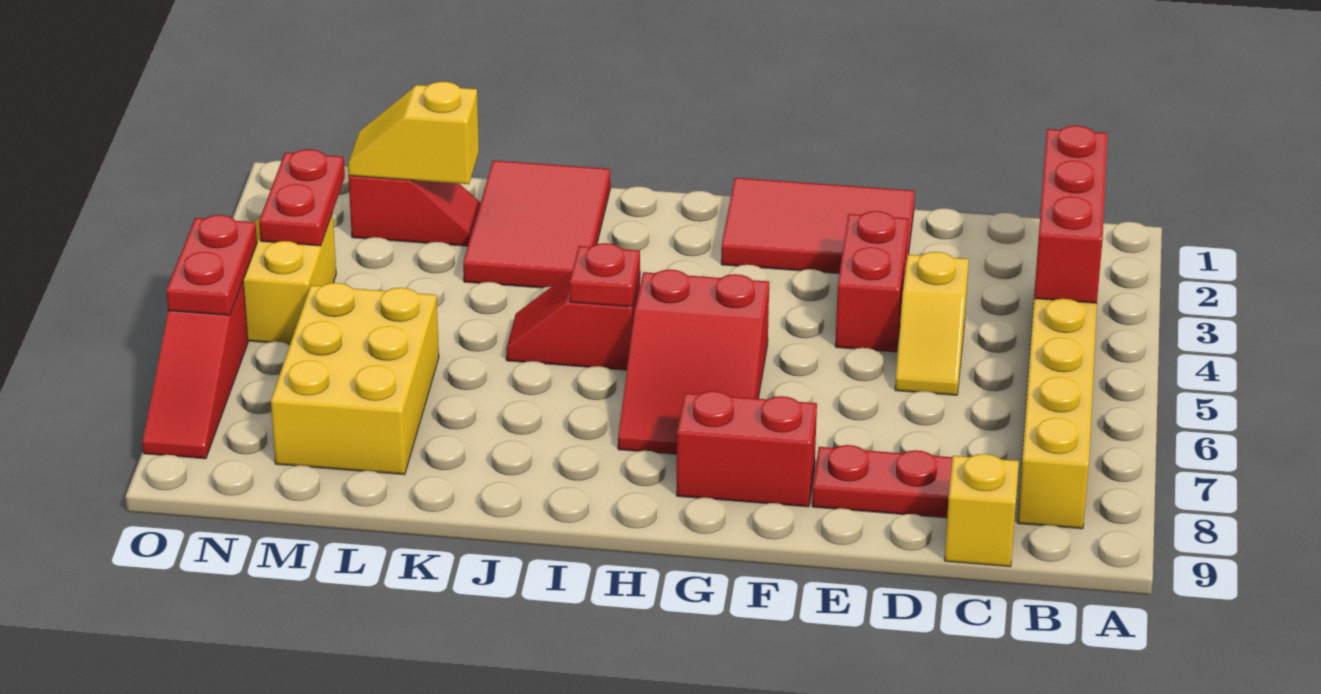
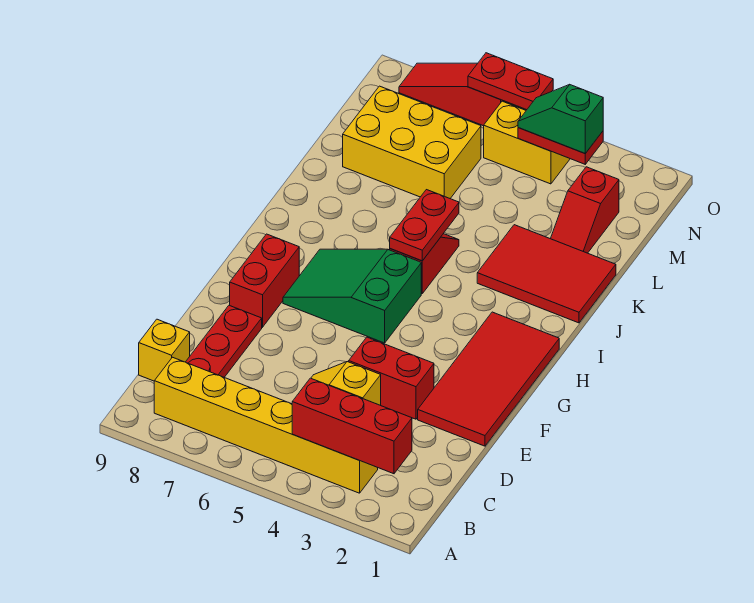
red 2x3 tile [721,178,915,274] -> red 2x4 tile [418,312,559,446]
red 2x3 slope [618,270,769,454] -> green 2x3 slope [283,249,421,343]
red 1x1 plate [570,243,640,307] -> red 1x2 plate [390,190,459,261]
yellow 1x2 slope [348,82,479,184] -> none
none -> green 1x2 slope [518,85,603,153]

